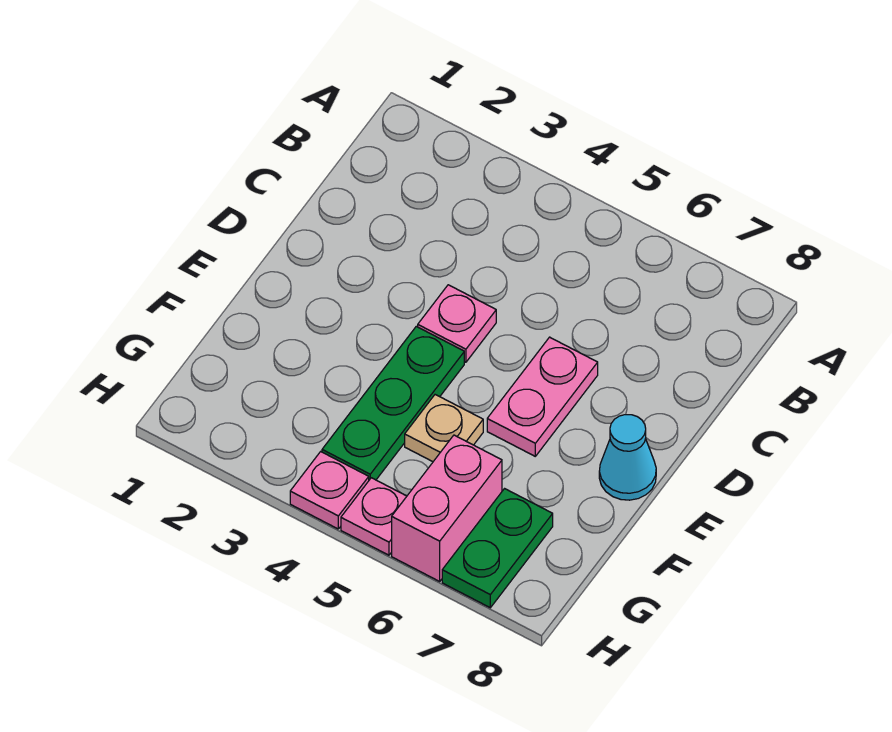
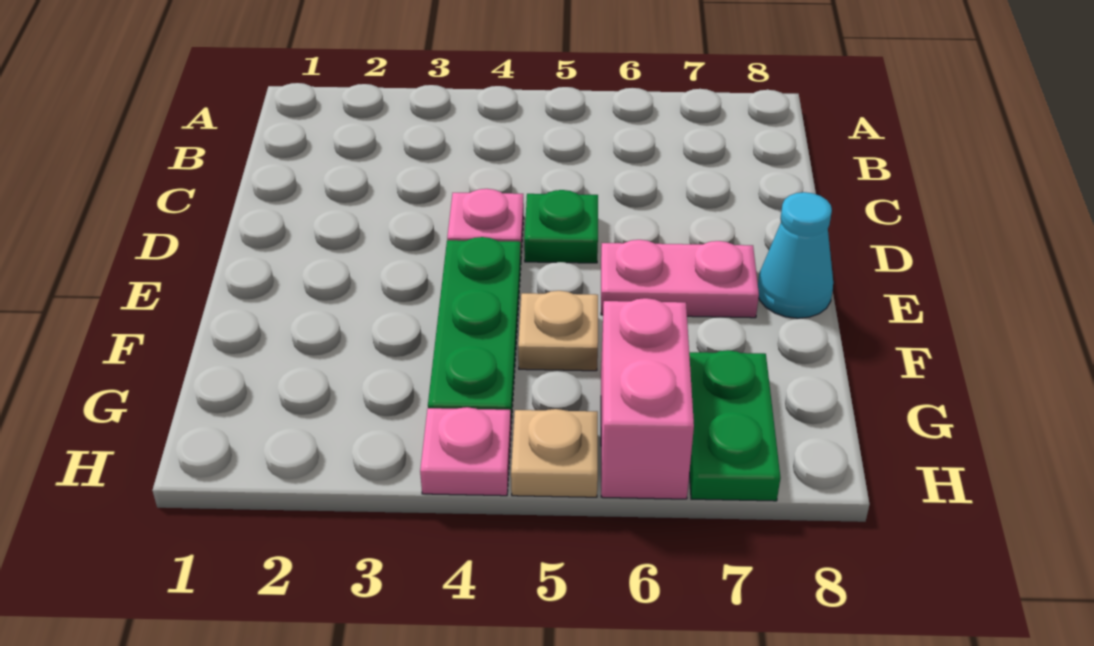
none -> green 1x1 plate [524,190,598,263]
pink 1x2 plate [487,337,598,456] -> pink 1x2 plate turned to [601,240,759,318]
pink 1x1 plate [341,478,407,555] -> tan 1x1 plate [511,409,598,497]

